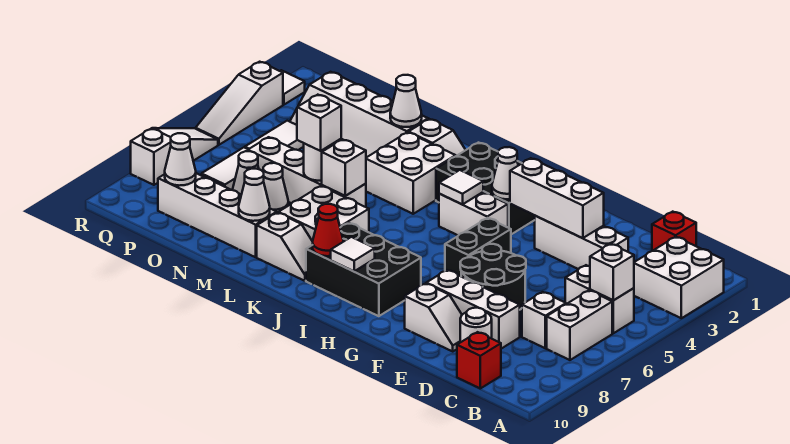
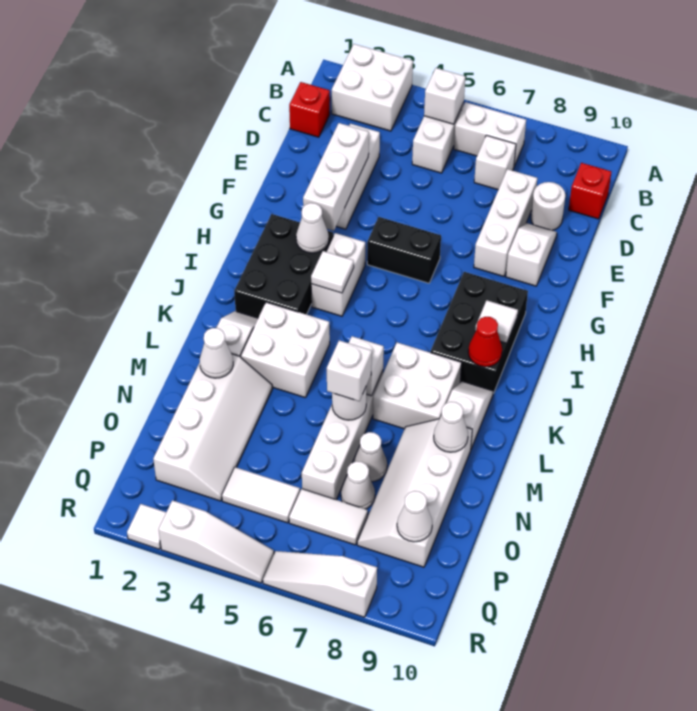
black 2x2 round brick [460,244,526,310] -> none

